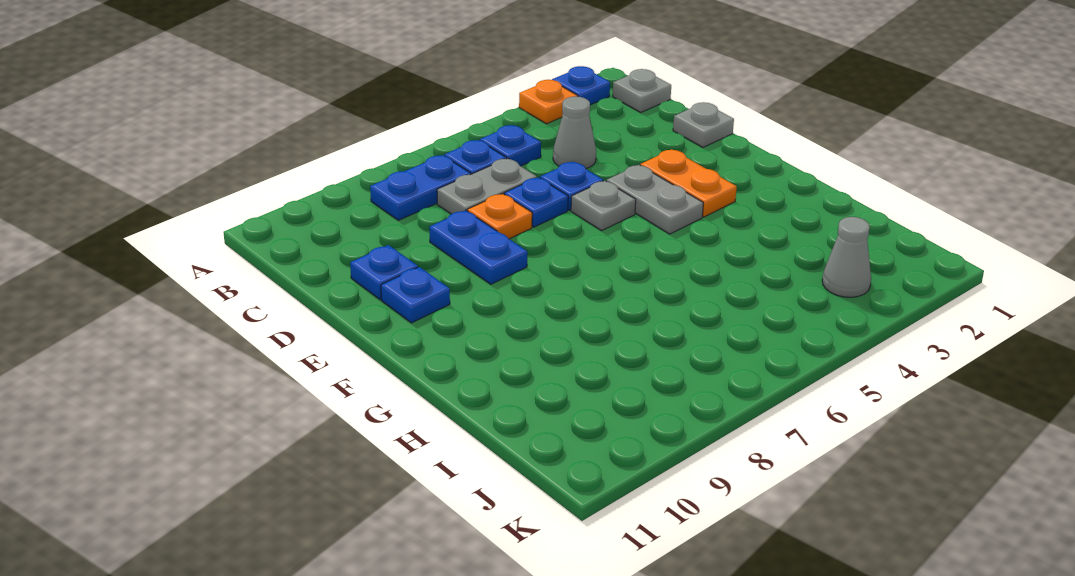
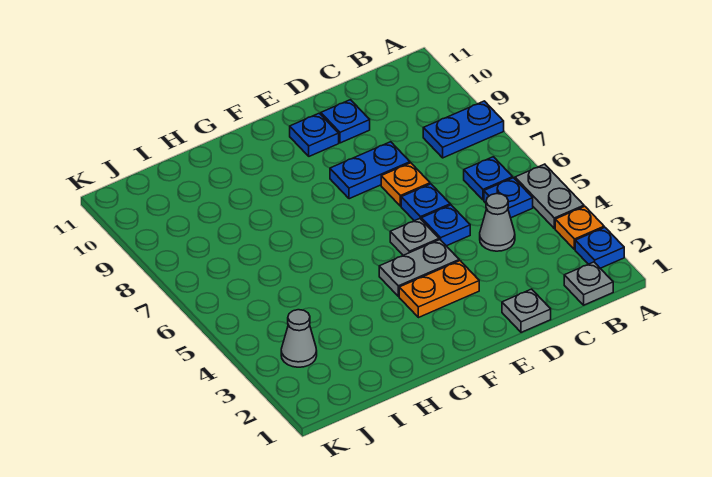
blue 1x2 plate [370,155,471,220] -> blue 1x2 plate turned to [423,101,504,158]
grey 1x2 plate [437,158,537,214] -> grey 1x2 plate moved to [515,164,584,229]

